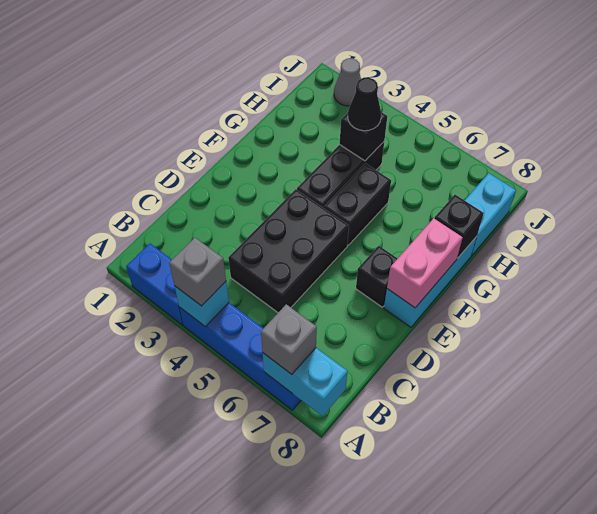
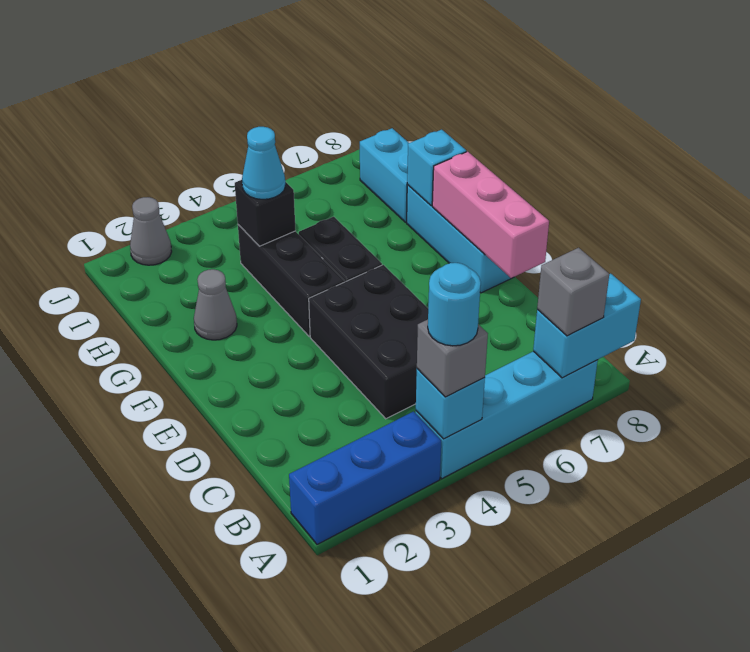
blue 1x2 brick [126,244,183,325] -> blue 1x3 brick [289,412,441,545]
blue 1x4 brick [179,303,301,410] -> cyan 1x4 brick [416,351,598,479]
none -> cyan 1x1 round brick [428,263,481,346]
black 1x1 brick [356,246,398,307] -> none
pink 1x2 brick [387,218,463,308] -> pink 1x3 brick [432,152,549,278]
none -> grey 1x1 cone [194,269,237,340]
black 1x1 brick [434,195,484,258] -> cyan 1x1 brick [407,130,466,206]
black 1x1 cone [348,77,381,131] -> cyan 1x1 cone [242,127,286,199]

